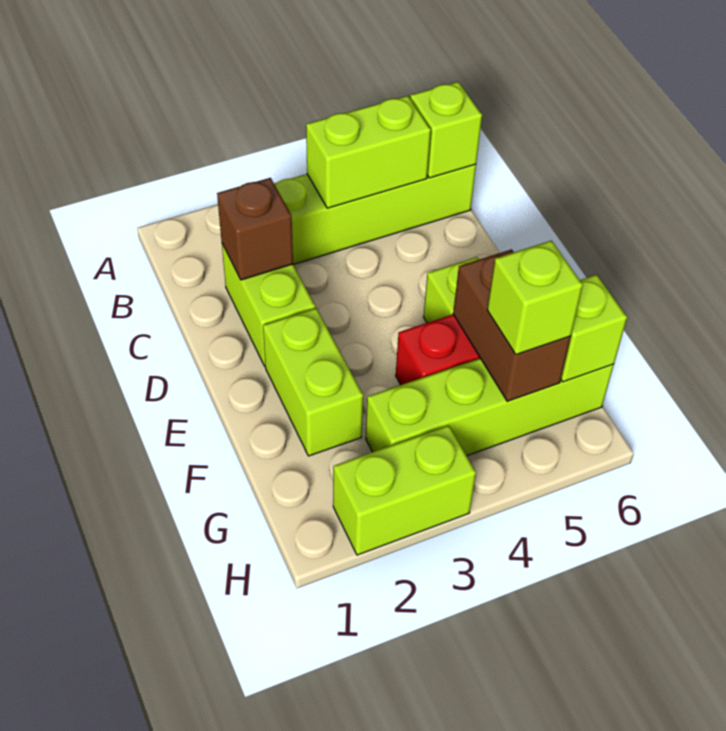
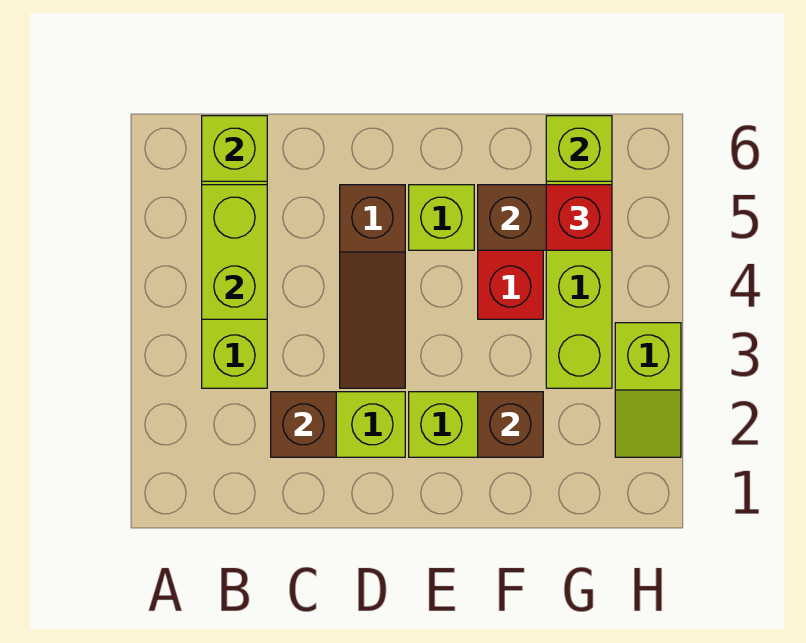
none -> brown 1x3 slope [340,185,405,388]
none -> brown 1x1 brick [478,392,543,457]
lime 1x1 brick [487,241,583,355] -> red 1x1 brick [546,185,612,250]
lime 1x2 brick [333,425,476,555] -> lime 1x2 slope [615,323,681,457]

